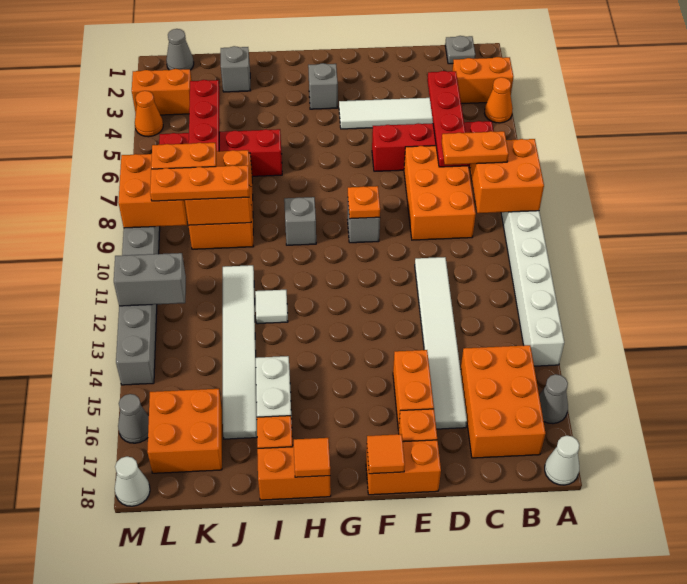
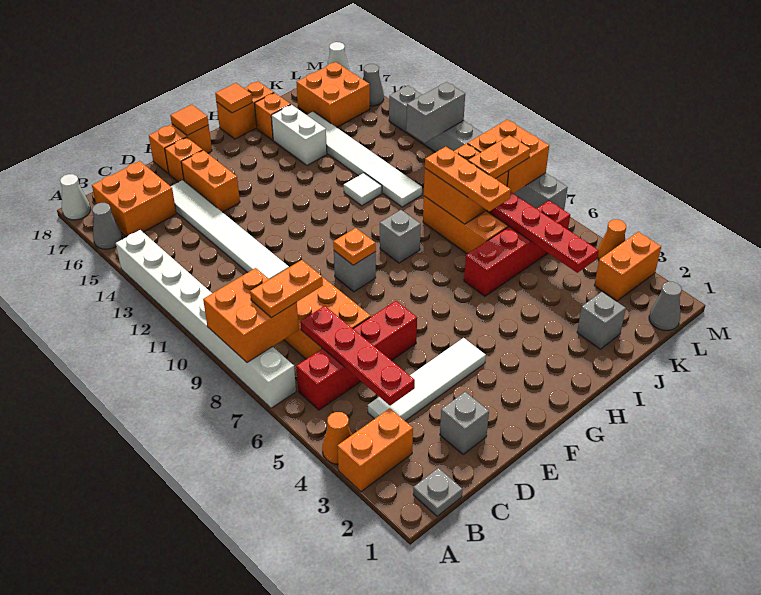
orange 2x3 brick [460,345,545,458] -> orange 2x2 brick [92,161,176,237]
grey 1x1 brick [308,63,338,109] -> grey 1x1 brick moved to [440,392,489,454]
orange 1x3 plate [150,165,249,201] -> orange 1x3 plate turned to [425,147,511,211]

